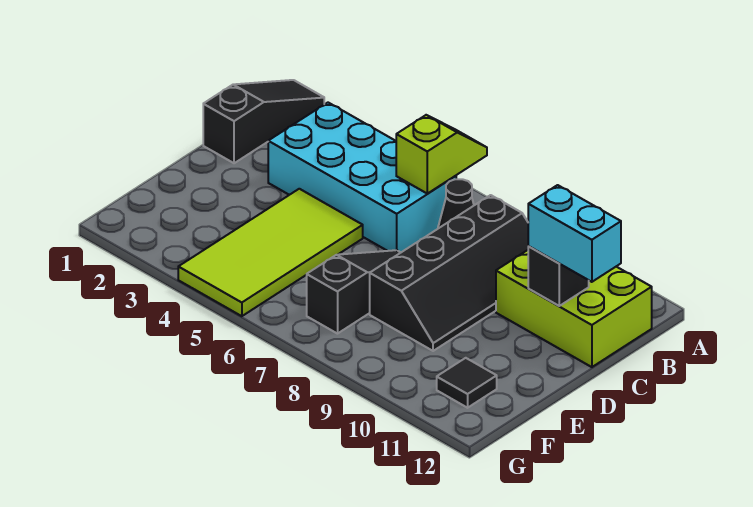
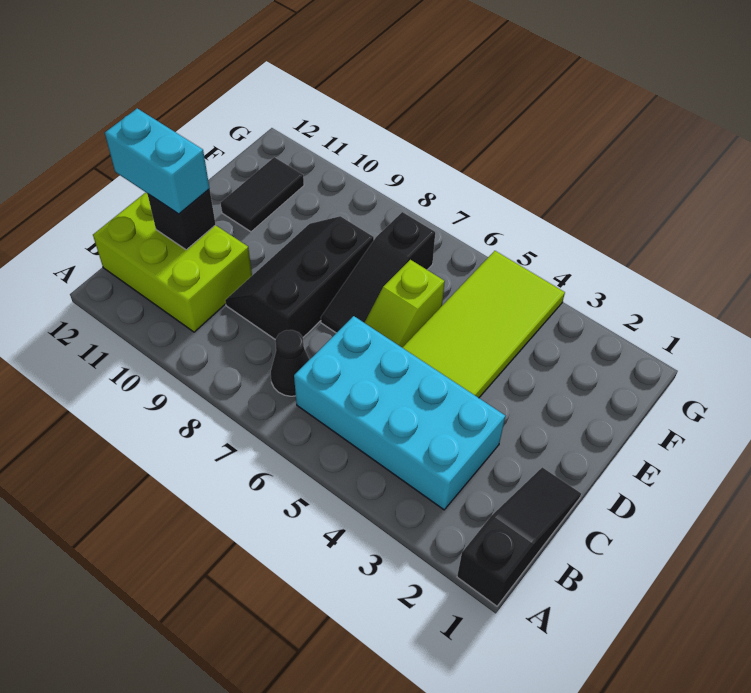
black 1x3 slope [203,80,324,163] -> black 1x3 slope turned to [457,467,581,606]
lime 1x2 slope [396,115,487,194] -> lime 1x2 slope moved to [364,260,445,347]
black 2x4 slope [370,195,529,351] -> black 2x3 slope [225,216,374,339]
black 1x1 tile [437,358,497,408] -> black 1x2 tile [221,157,304,232]

